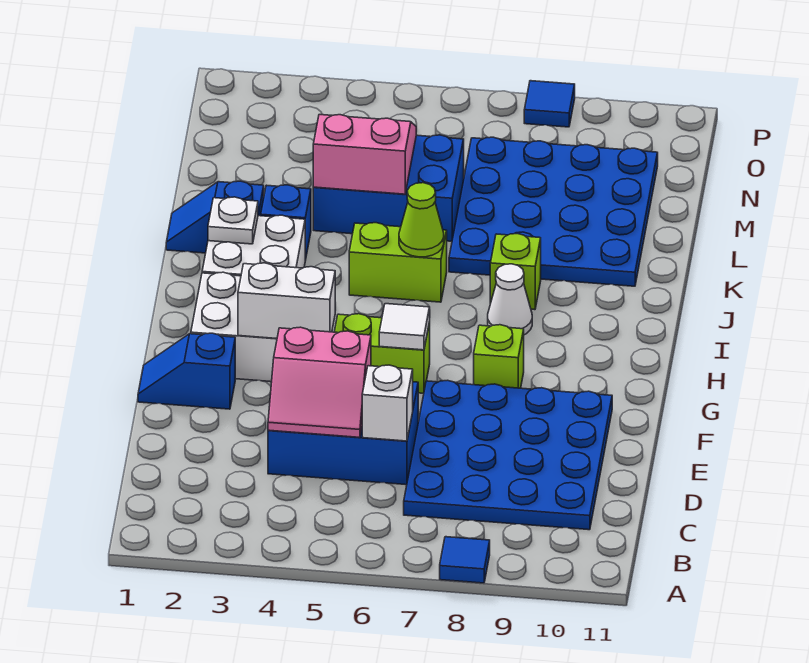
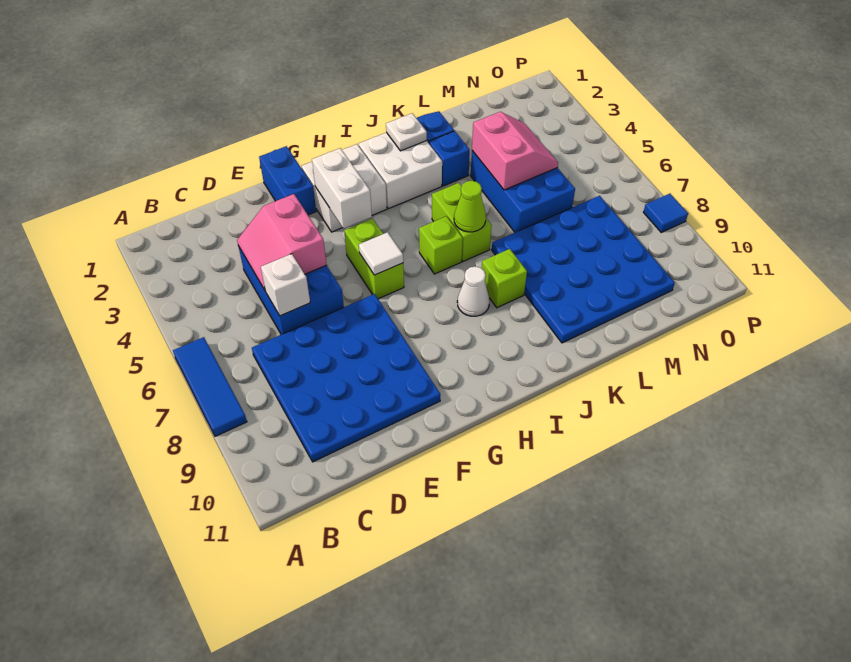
blue 1x1 tile [440,537,490,583] -> blue 1x3 tile [173,337,247,436]
blue 1x2 slope [138,333,235,409] -> blue 1x2 brick [259,146,316,215]
lime 1x1 brick [474,325,524,388] -> lime 1x1 brick moved to [419,216,463,274]

